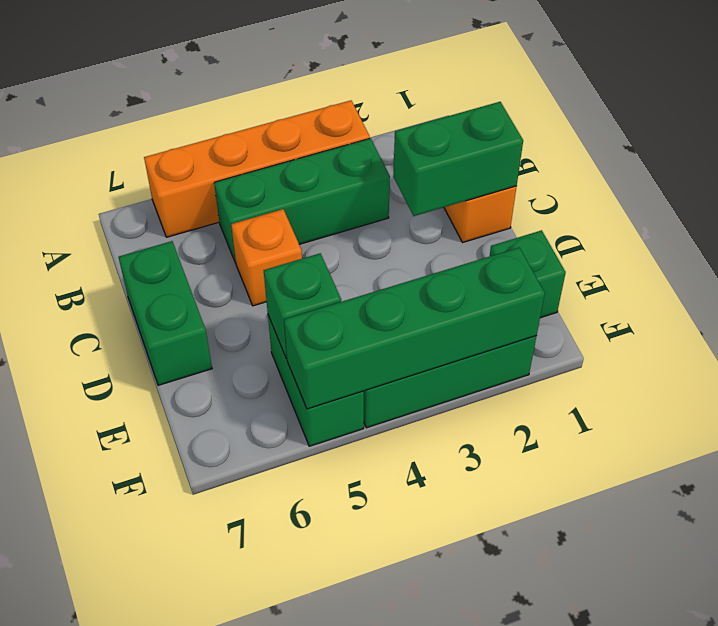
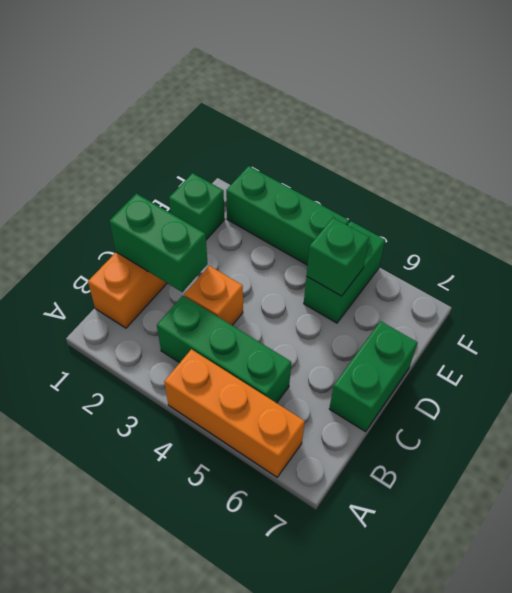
orange 1x4 brick [144,100,370,237] -> orange 1x3 brick [164,349,305,477]
orange 1x1 brick [231,209,302,306] -> orange 1x1 brick moved to [184,266,243,325]
green 1x4 brick [284,248,545,409] -> none

